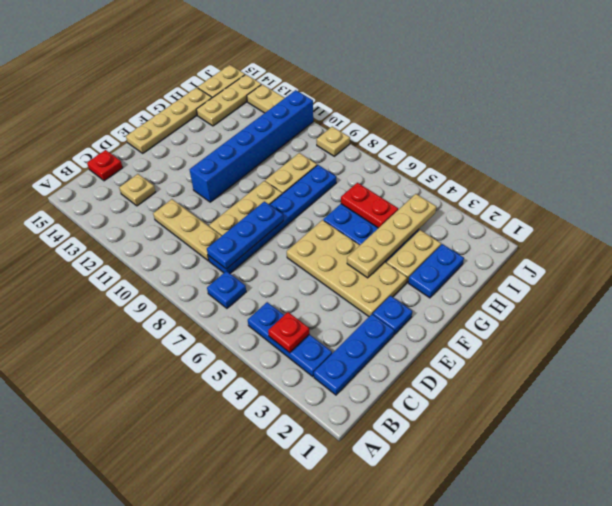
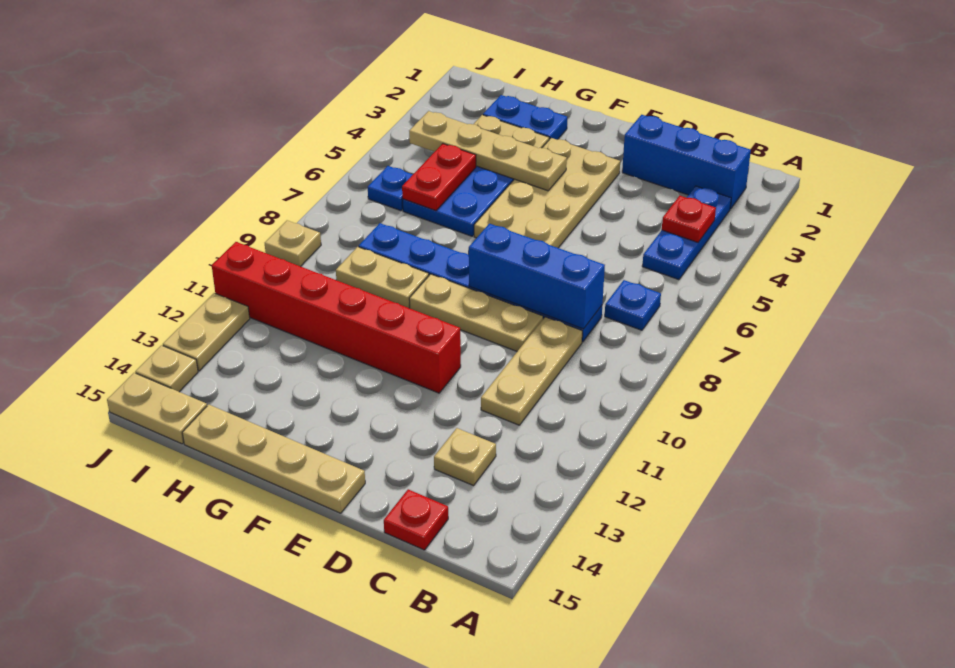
blue 1x3 plate [314,314,394,395] -> blue 1x3 brick [622,115,751,209]
blue 1x3 plate [207,201,283,269] -> blue 1x3 brick [469,224,605,329]
blue 1x1 plate [373,296,412,335] -> blue 1x1 plate moved to [368,166,413,211]
blue 1x6 brick [189,90,313,202] -> red 1x6 brick [212,242,461,393]
tan 1x3 plate [196,75,261,126] -> tan 1x1 plate [135,345,198,392]

